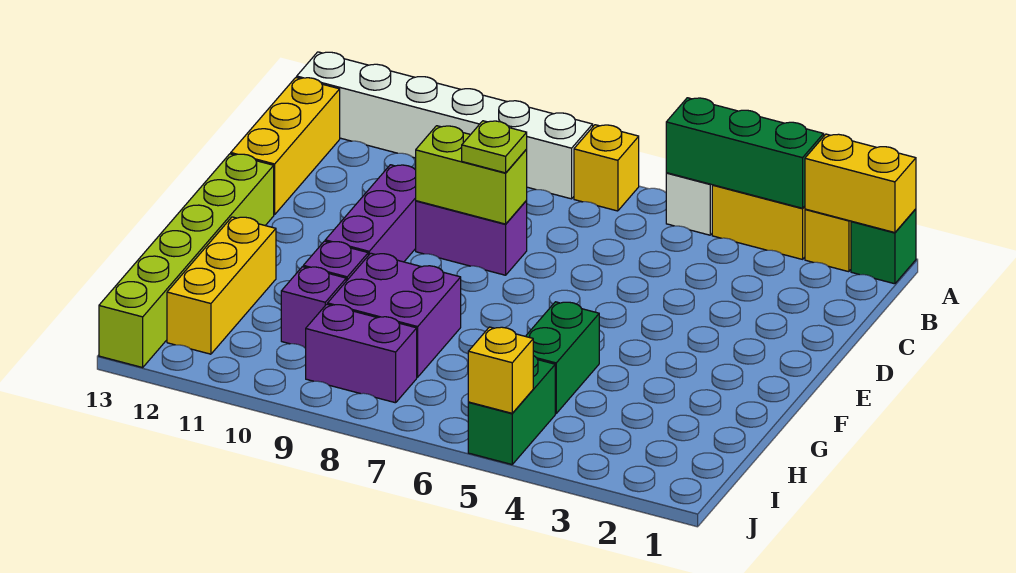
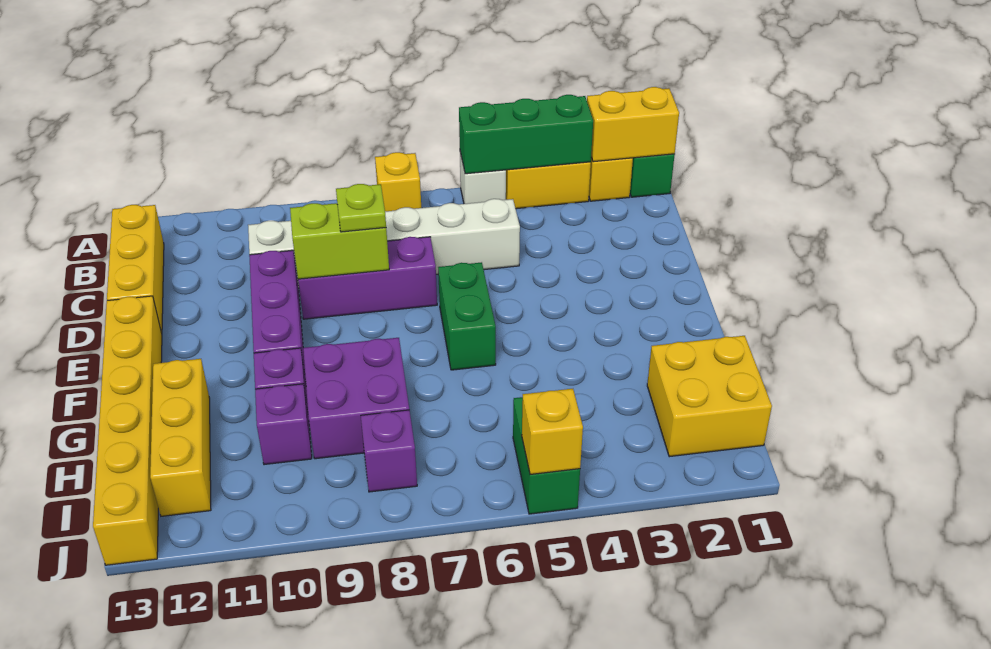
white 1x6 brick [297,52,593,199] -> white 1x6 brick moved to [248,199,520,288]
purple 1x2 brick [416,201,527,275] -> purple 1x3 brick [298,237,437,319]
lime 1x6 brick [99,154,274,367] -> yellow 1x6 brick [93,296,162,565]
green 1x2 brick [526,302,599,414] -> green 1x2 brick moved to [438,262,496,370]
none -> yellow 2x2 brick [647,336,772,457]
purple 1x2 brick [306,304,417,403] -> purple 1x1 brick [361,410,417,492]

